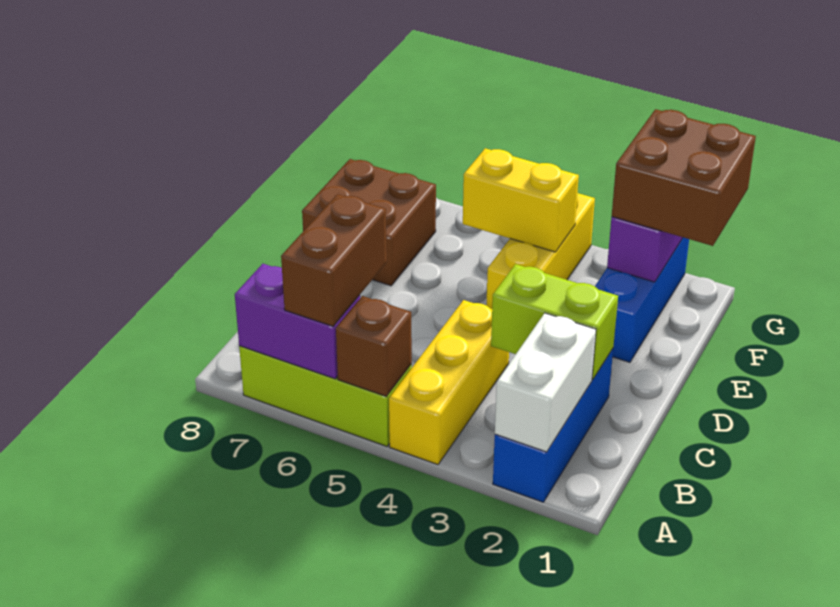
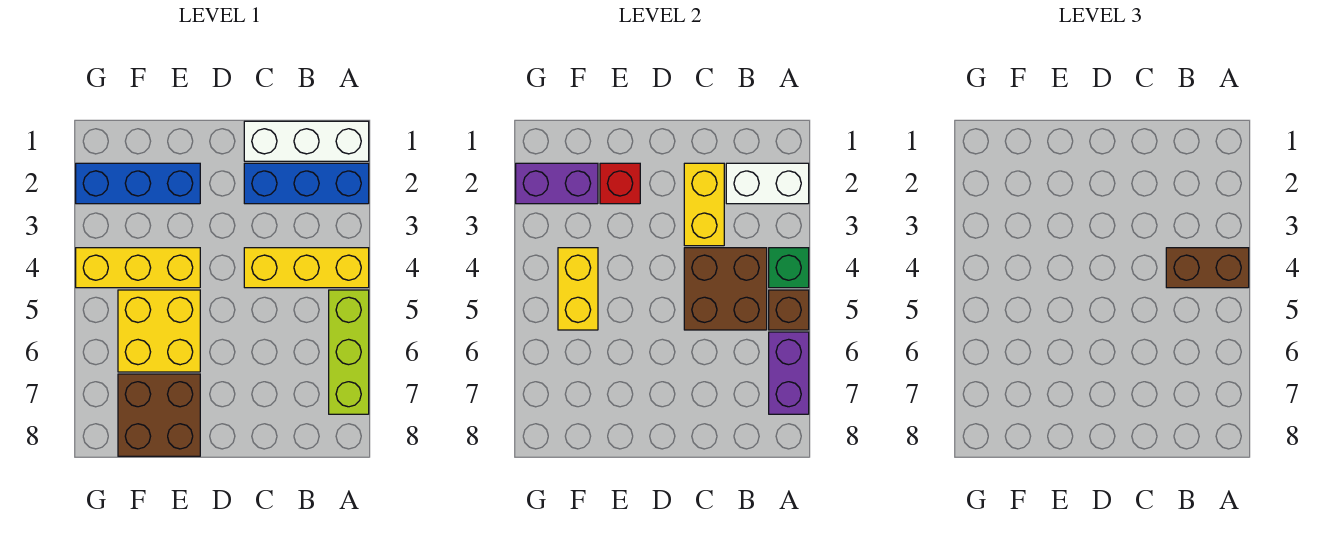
none -> white 1x3 brick [244,121,369,161]
none -> green 1x1 brick [769,248,809,288]
brown 1x2 brick [281,194,387,326] -> brown 1x2 brick moved to [1166,248,1249,288]
lime 1x2 brick [491,264,618,379] -> yellow 1x2 brick [684,163,724,246]
none -> red 1x1 brick [600,163,640,204]
none -> yellow 2x2 brick [118,290,200,372]
brown 2x2 brick [612,109,756,246] -> brown 2x2 brick moved to [684,248,767,330]

